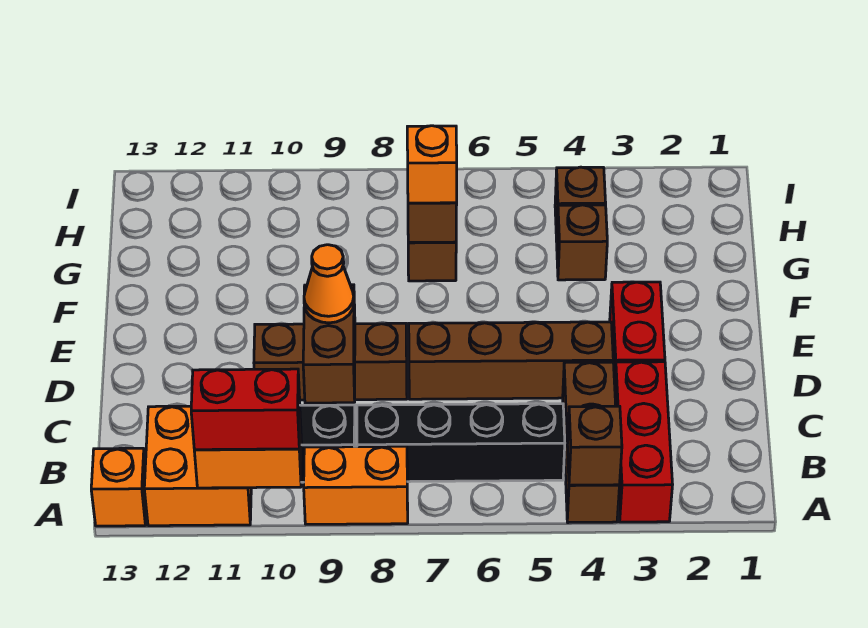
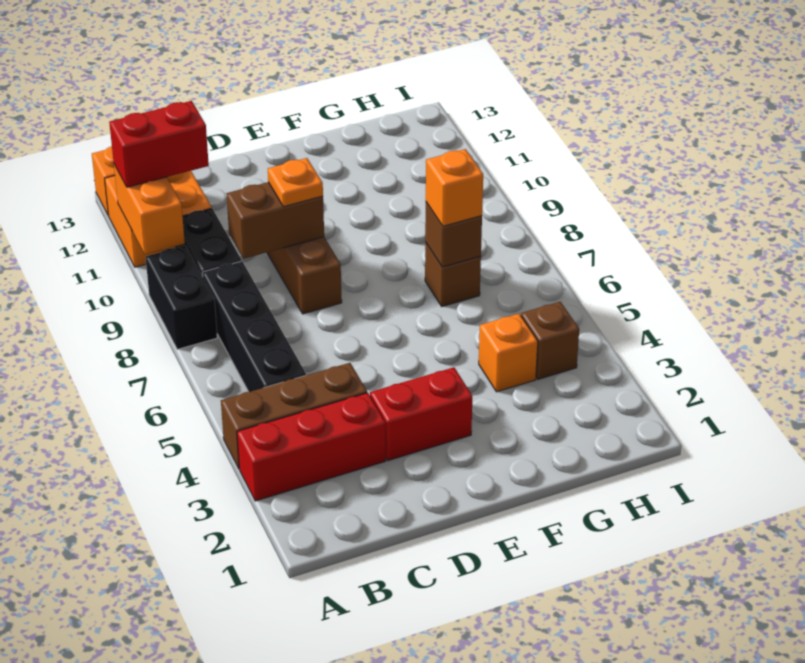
brown 1x1 brick [567,406,622,485] -> none
orange 1x2 brick [304,446,408,524] -> black 1x2 brick [146,246,217,350]
red 1x2 brick [191,369,300,450] -> red 1x2 brick turned to [109,101,209,187]
brown 1x4 brick [409,322,613,399] -> none
orange 1x1 cone [304,245,354,323] -> orange 1x1 plate [268,158,323,207]
brown 1x1 brick [557,205,607,280] -> orange 1x1 brick [479,314,538,392]

